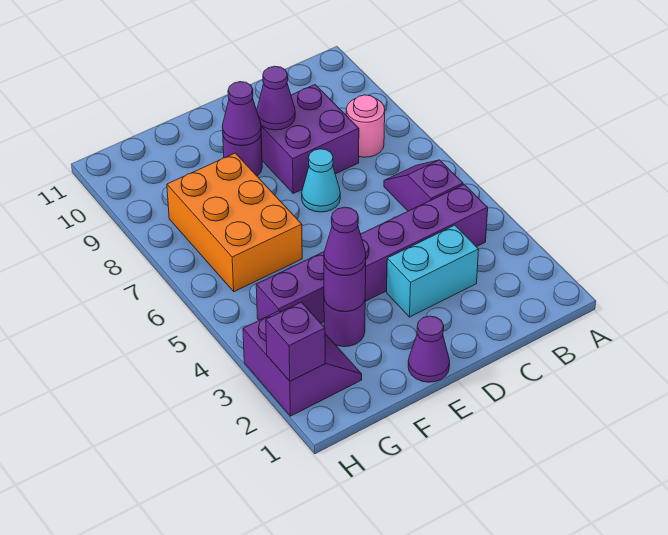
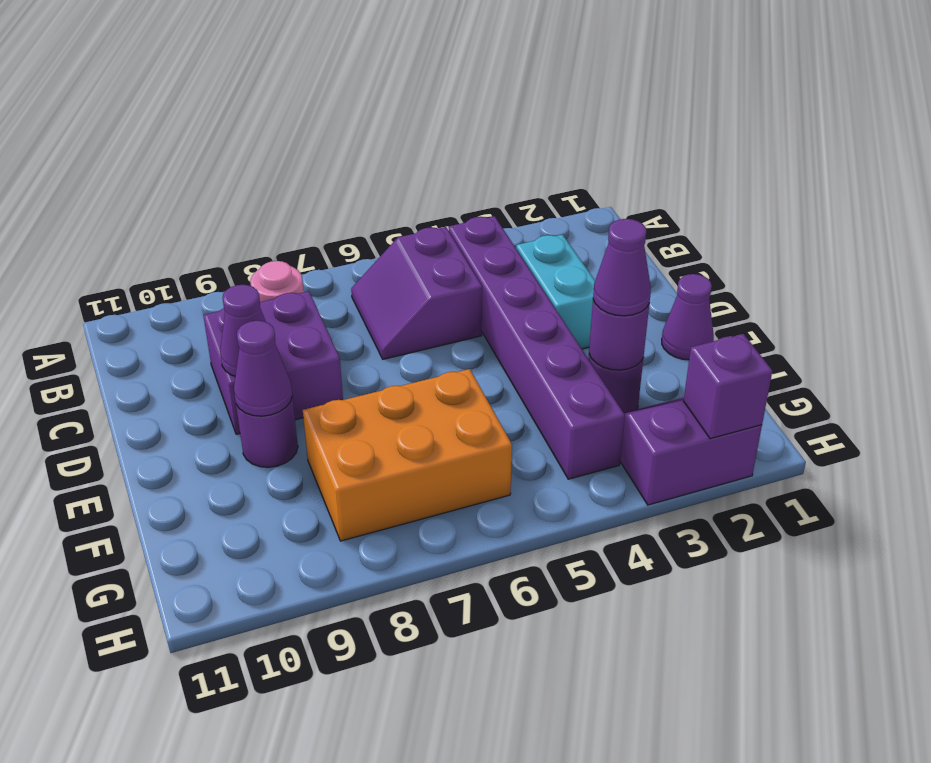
purple 1x2 slope [384,160,463,211] -> purple 2x2 slope [351,227,482,359]
cyan 1x1 cone [302,149,340,212] -> none

